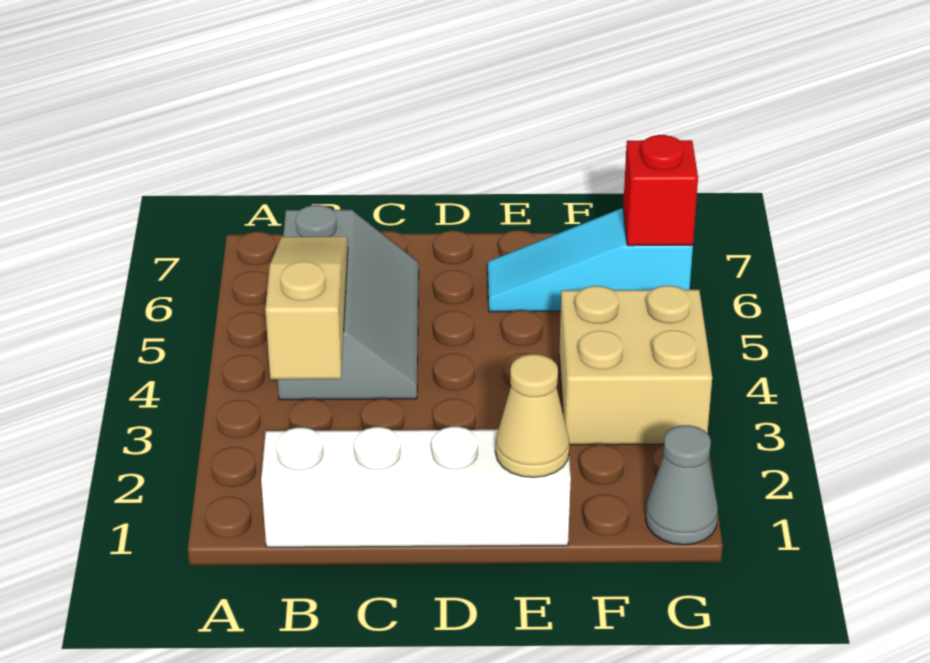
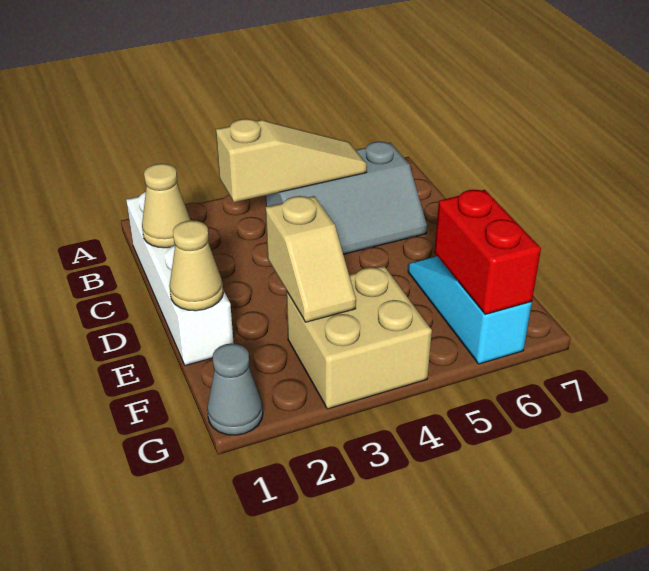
none -> tan 1x1 cone [142,164,191,248]
none -> tan 1x2 slope [265,196,356,322]
red 1x1 brick [623,135,698,246] -> red 1x2 brick [434,190,541,314]

